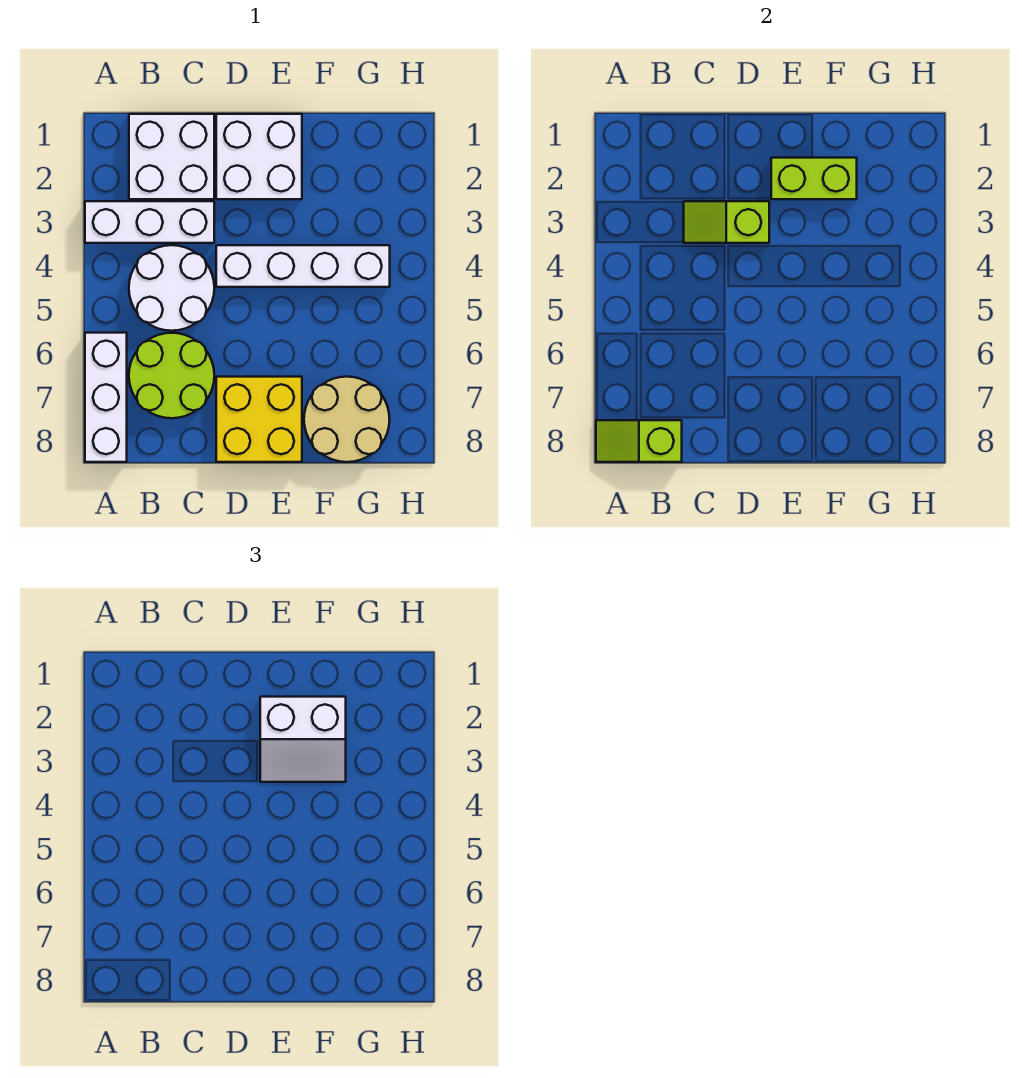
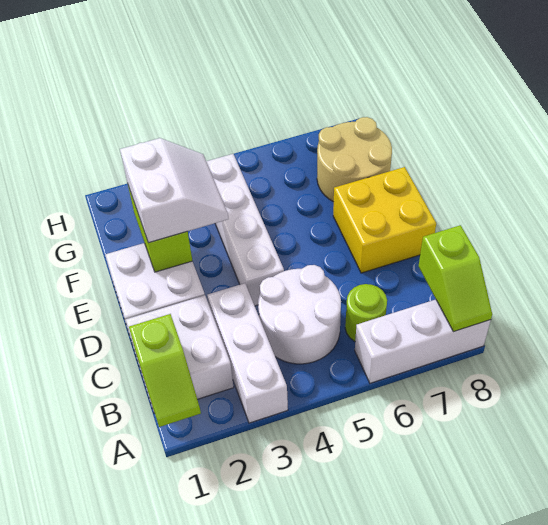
lime 2x2 round brick [129,333,214,418] -> lime 1x1 round brick [345,284,387,341]
lime 1x2 slope [684,201,769,243] -> lime 1x2 slope moved to [129,314,201,427]

